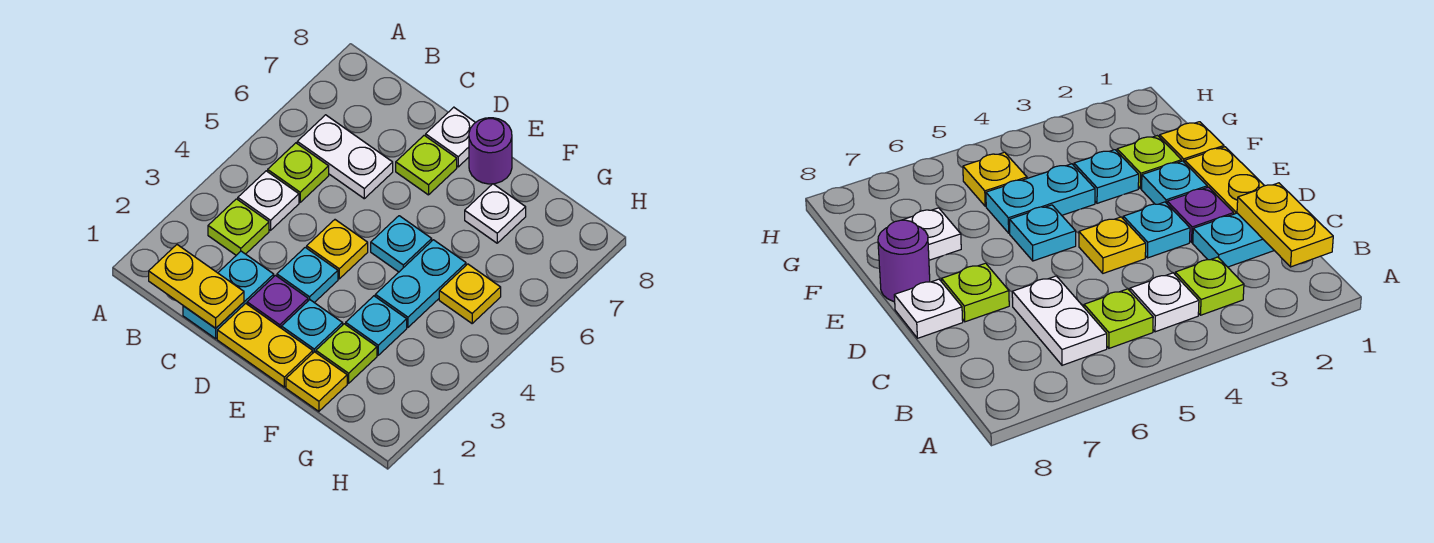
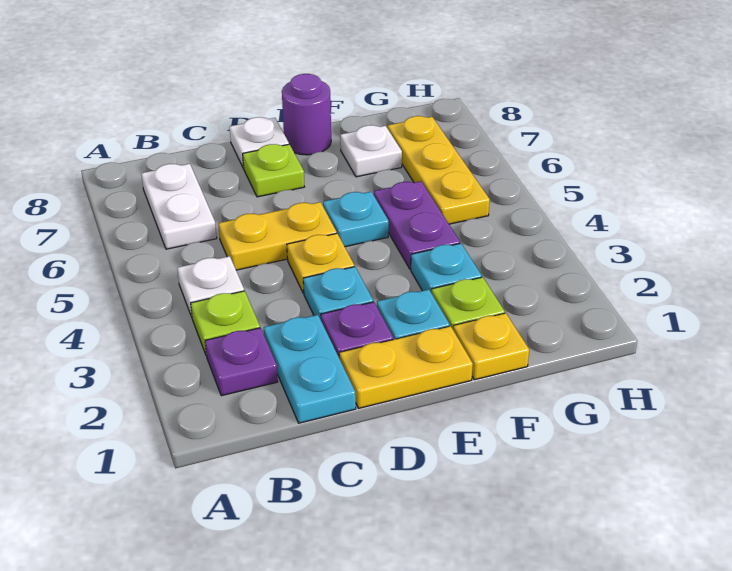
yellow 1x2 plate [149,245,244,328] -> yellow 1x2 plate moved to [218,202,337,270]
none -> purple 1x1 plate [205,328,278,396]
lime 1x1 plate [268,143,329,202] -> none
white 1x2 plate [297,115,393,199] -> white 1x2 plate turned to [141,164,217,249]
cyan 1x2 plate [375,240,466,327] -> purple 1x2 plate [374,181,460,269]
yellow 1x1 plate [439,264,501,323] -> yellow 1x3 plate [388,116,490,224]

